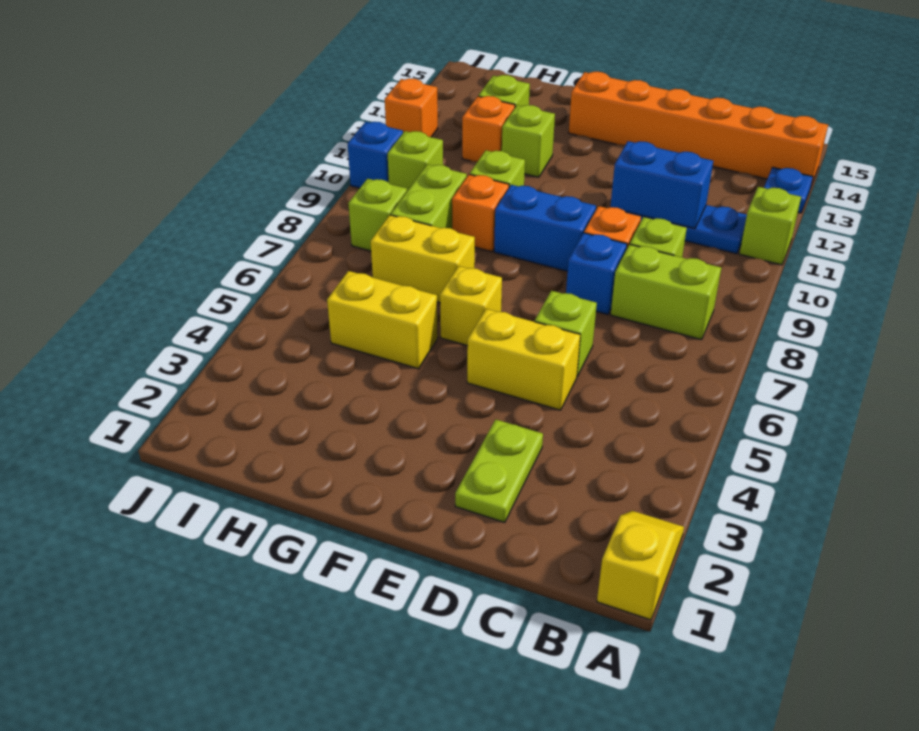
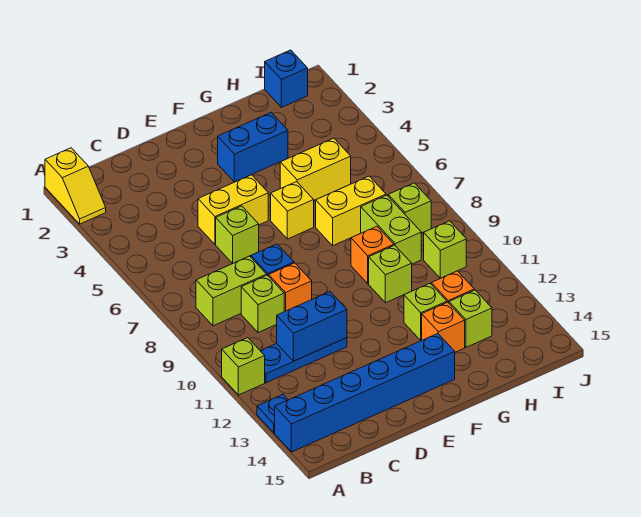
orange 1x6 brick [569,72,828,186] -> blue 1x6 brick [275,334,455,452]
lime 1x2 plate [455,419,543,522] -> none
blue 1x2 brick [494,185,596,272] -> blue 1x2 brick moved to [218,113,288,182]
blue 1x1 brick [348,122,403,188] -> blue 1x1 brick moved to [265,50,308,107]
orange 1x1 brick [385,78,438,137] -> orange 1x1 brick moved to [422,302,465,352]

